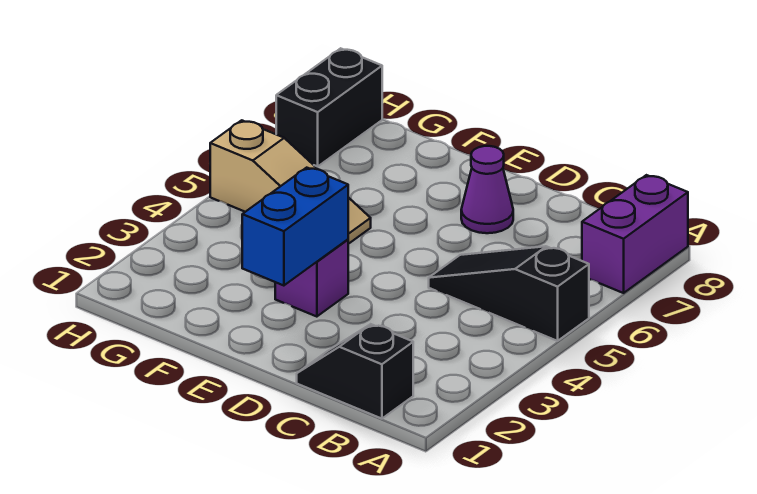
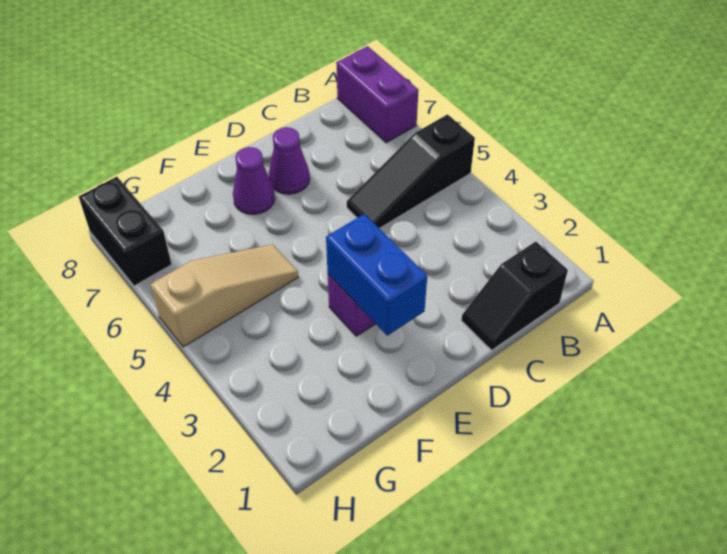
none -> purple 1x1 cone [233,147,275,215]

